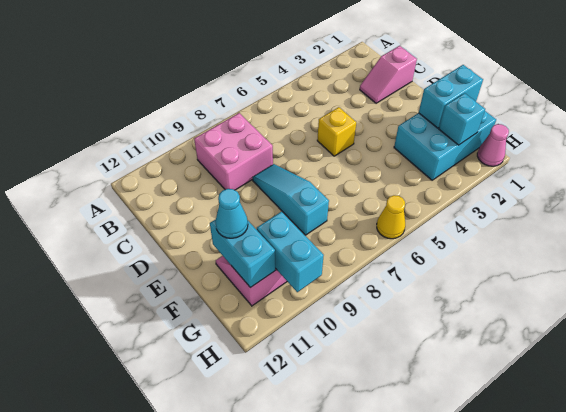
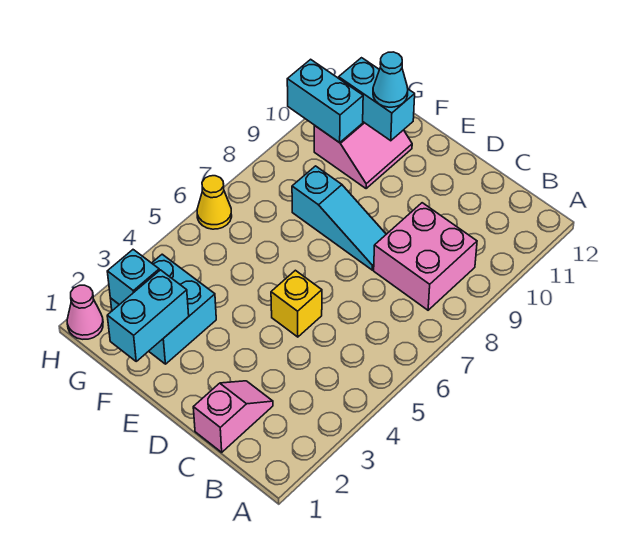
cyan 2x3 brick [394,111,496,180] -> cyan 2x2 brick [110,254,216,364]

